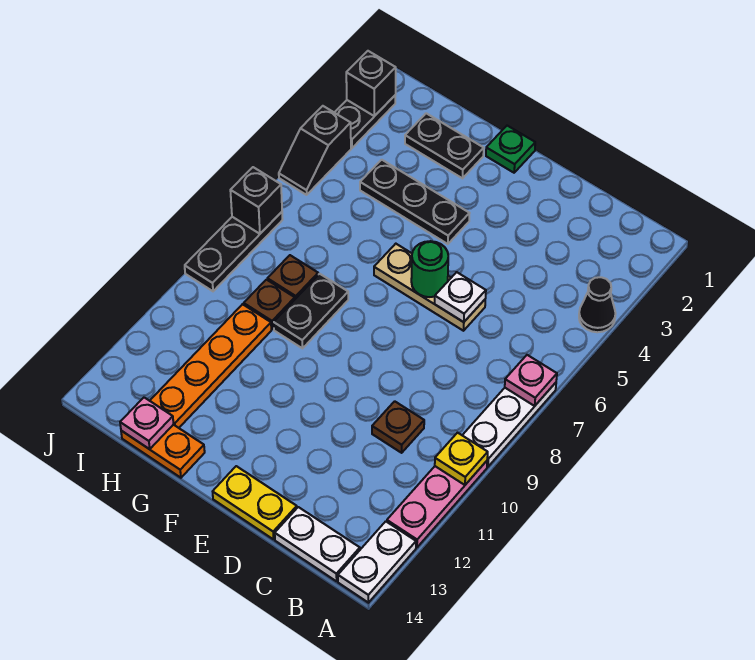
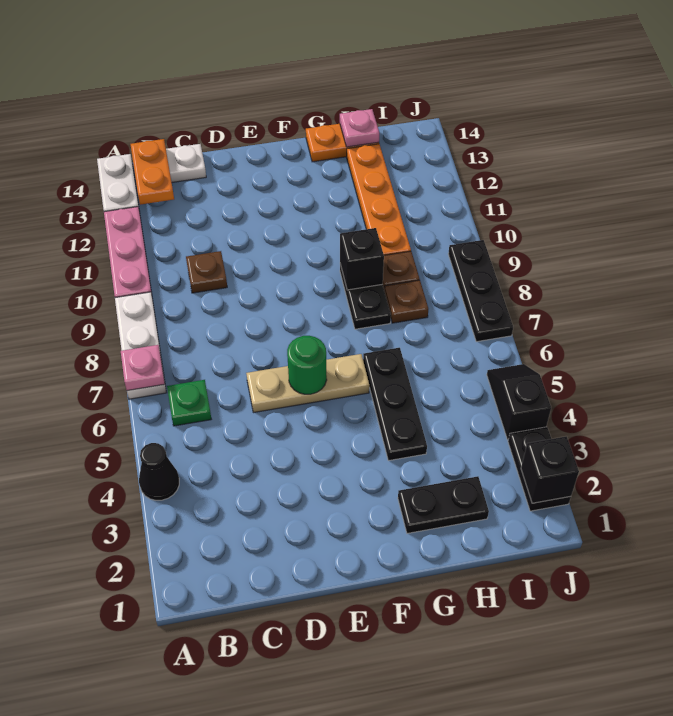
yellow 1x1 plate [435,433,488,485] -> none
none -> orange 1x2 plate [131,139,174,205]
white 1x1 plate [435,272,486,322] -> none
yellow 1x2 plate [213,466,297,539] -> none
green 1x1 plate [486,126,535,173] -> green 1x1 plate moved to [167,380,211,426]
black 1x3 plate [360,160,470,244] -> black 1x3 plate turned to [363,348,427,461]
black 1x1 brick [230,167,282,234] -> black 1x1 brick moved to [340,228,384,290]

